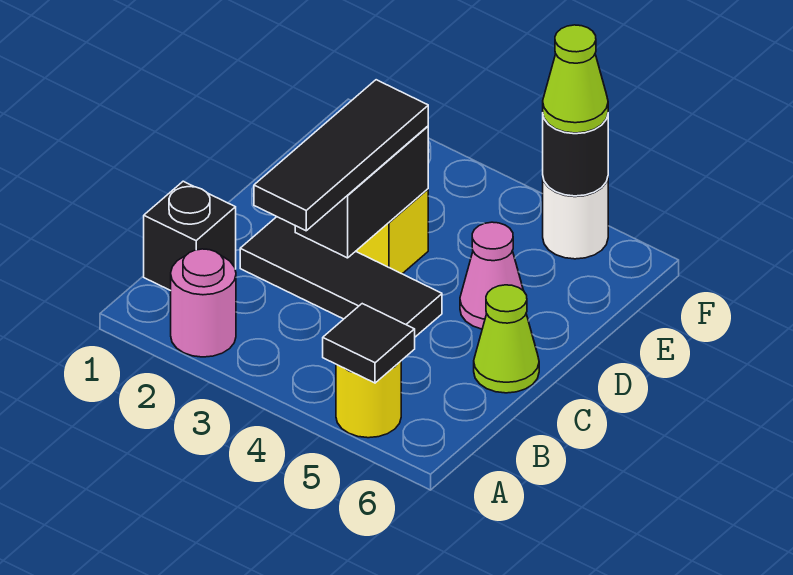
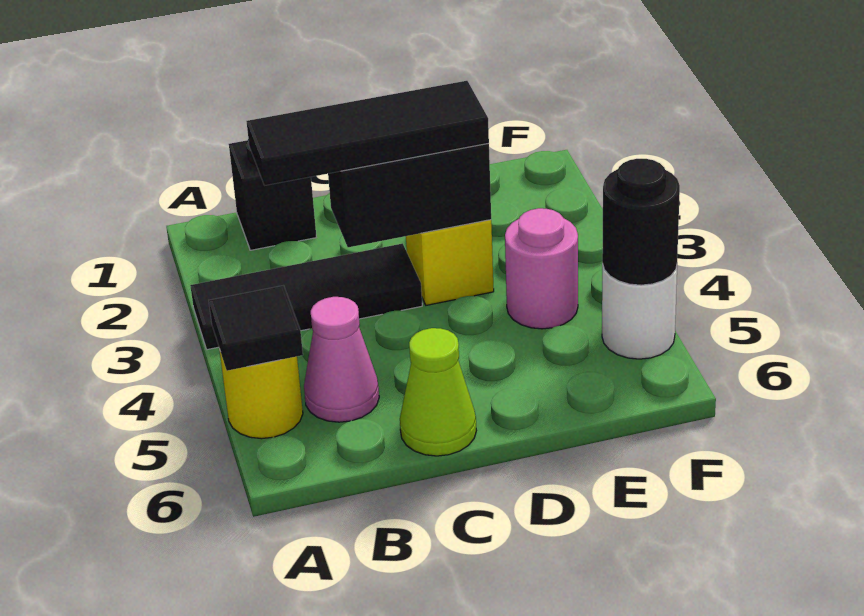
pink 1x1 round brick [171,249,236,357] -> pink 1x1 round brick moved to [505,208,578,329]
black 1x3 tile [240,217,442,337] -> black 1x3 tile turned to [190,243,422,350]
pink 1x1 cone [460,222,524,329] -> pink 1x1 cone moved to [304,297,379,422]
lime 1x1 cone [543,25,608,133] -> none

